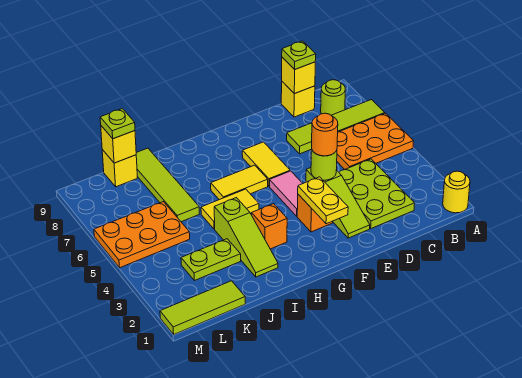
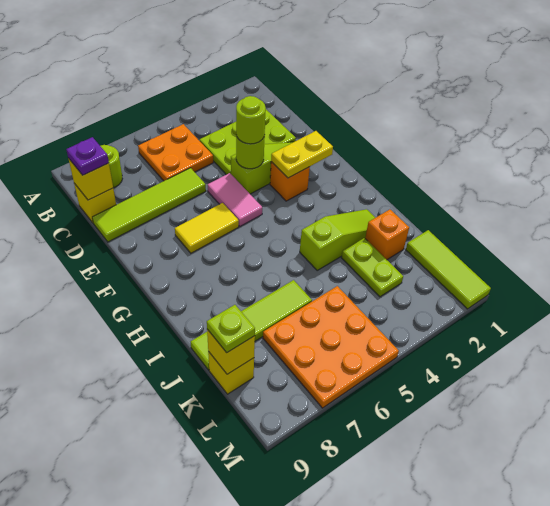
yellow 1x1 round brick [443,171,470,213] -> none
orange 2x3 plate [337,113,414,169] -> orange 2x2 plate [138,124,213,181]
lime 1x4 tile [287,100,385,154] -> lime 1x4 tile turned to [92,168,206,242]
lime 1x1 plate [282,41,316,69] -> purple 1x1 plate [66,137,109,175]
orange 1x1 round brick [312,113,338,156] -> lime 1x1 round brick [236,96,266,144]
pink 1x2 tile [270,171,303,216] -> pink 1x2 tile turned to [208,173,262,226]
yellow 1x2 tile [211,165,268,200] -> none
orange 1x1 brick [252,204,287,249] -> orange 1x1 brick moved to [365,210,409,260]
yellow 1x2 tile [201,189,259,229] -> none
orange 2x3 plate [94,202,190,268] -> orange 3x3 plate [263,286,399,408]

